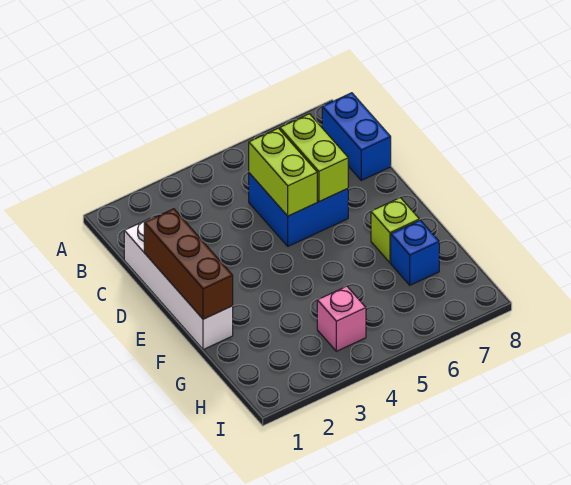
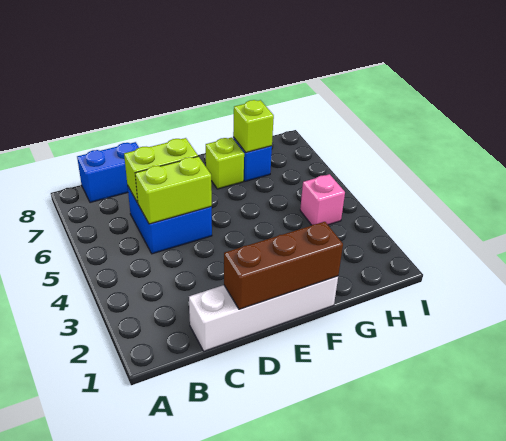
none -> lime 1x1 brick [233,100,274,152]

